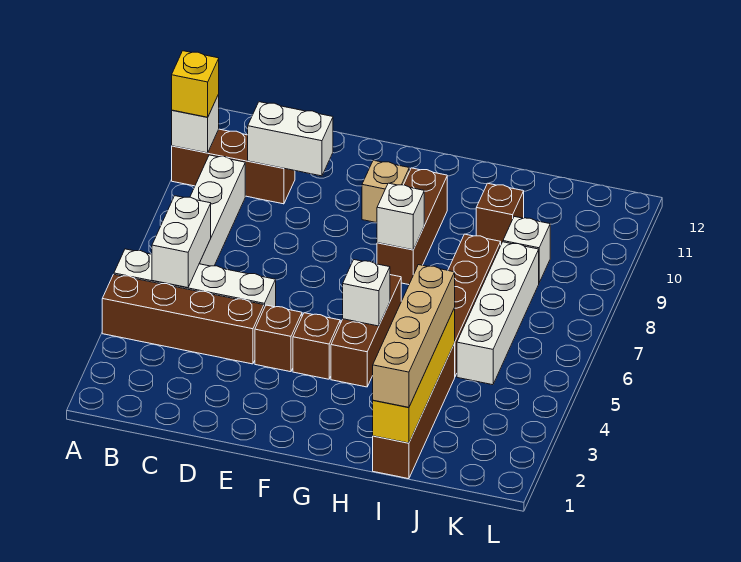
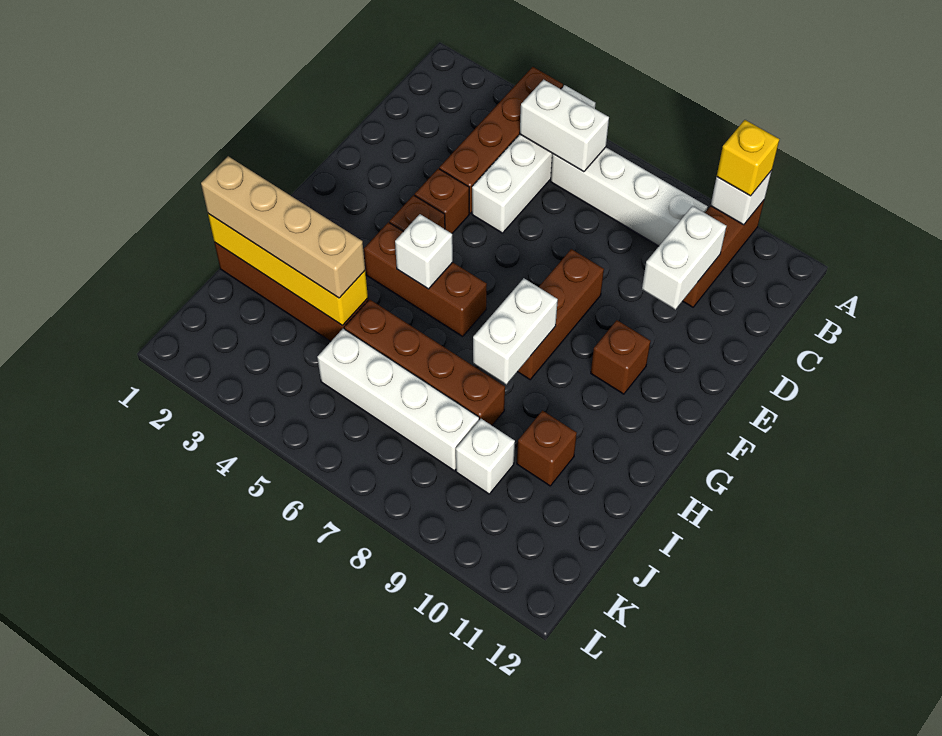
tan 1x1 brick [362,160,409,223] -> brown 1x1 brick [591,320,651,394]
brown 1x3 brick [377,168,447,285] -> brown 1x3 brick turned to [517,249,604,380]
white 1x1 brick [377,183,424,250] -> white 1x2 brick [473,278,558,384]

